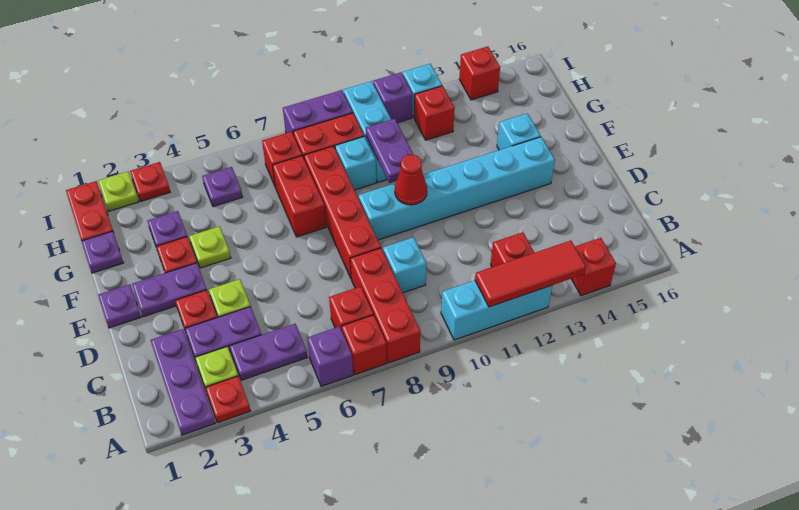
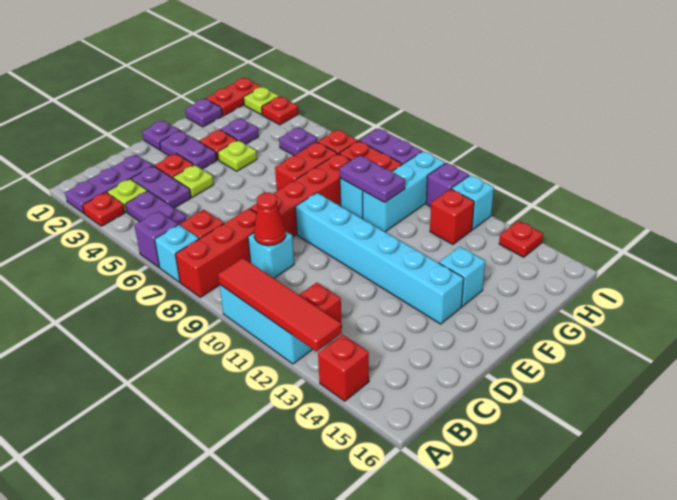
red 1x1 brick [342,315,387,375] -> cyan 1x1 brick [155,225,199,282]
red 1x3 tile [475,241,586,307] -> red 1x4 tile [218,258,342,352]
red 1x1 cone [395,155,427,205] -> red 1x1 cone moved to [254,193,286,246]
purple 1x2 plate [366,119,413,183] -> purple 1x2 plate turned to [340,155,405,203]
red 1x1 brick [459,47,500,100] -> red 1x1 plate [499,221,543,257]

